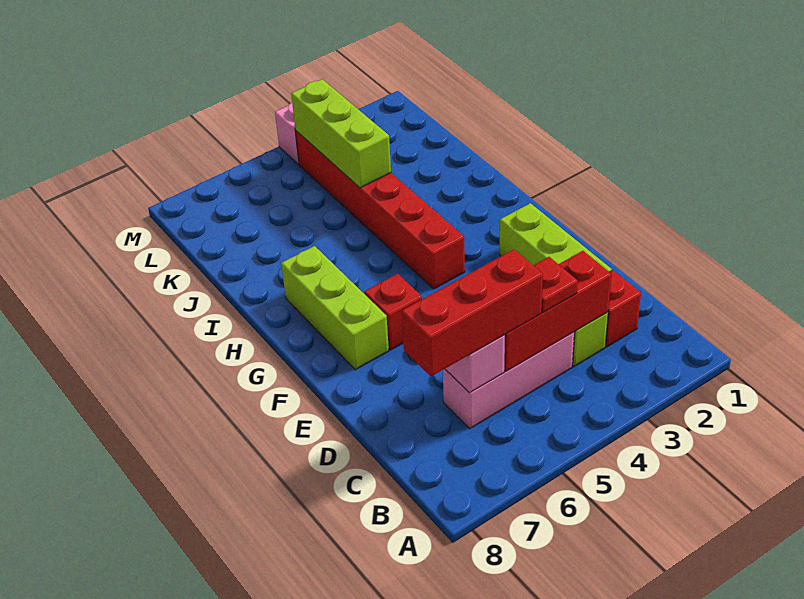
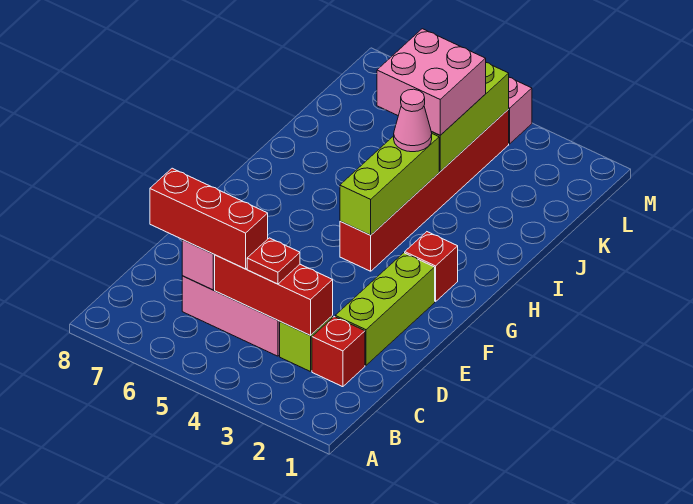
red 1x1 brick [364,274,422,350] -> red 1x1 brick moved to [405,232,458,302]
lime 1x3 brick [281,246,389,370] -> lime 1x3 brick moved to [340,134,439,235]
none -> pink 1x1 cone [394,89,432,152]
none -> pink 2x2 brick [377,29,486,135]

